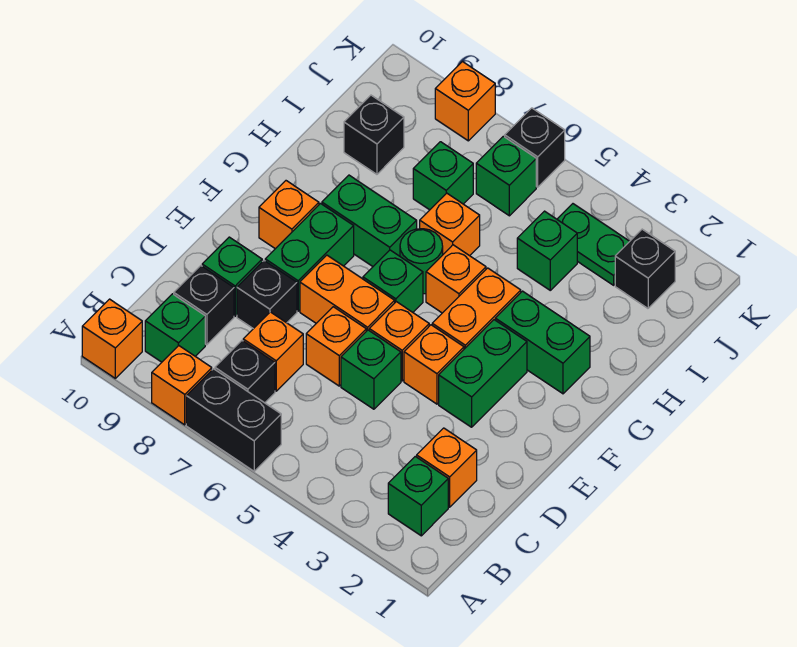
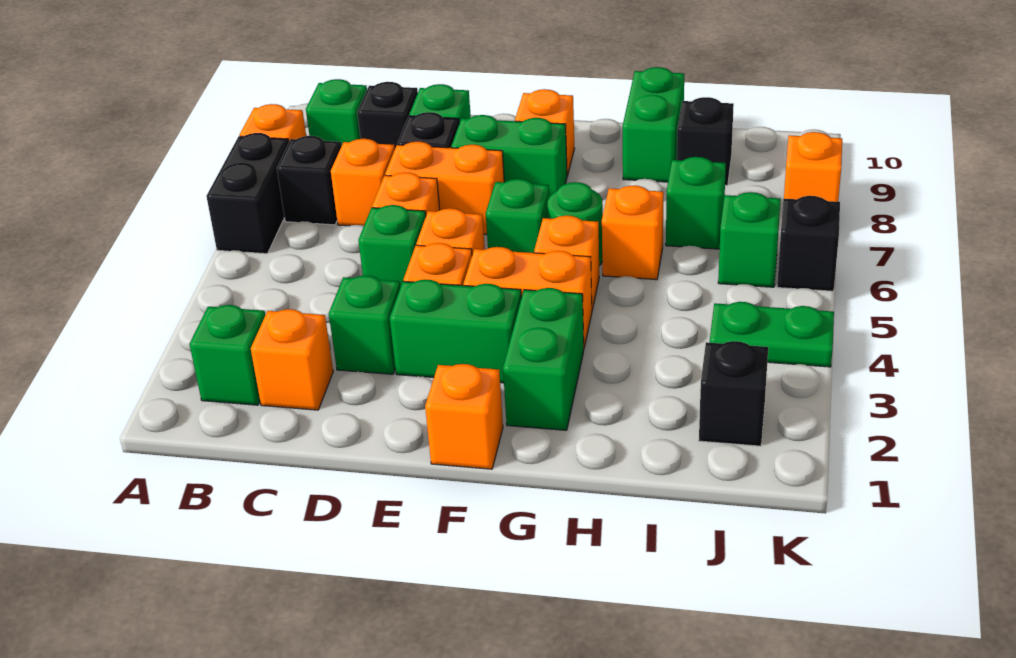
orange 1x1 brick [82,299,142,378] -> orange 1x1 brick moved to [425,364,503,469]
orange 1x2 brick [300,255,395,331] -> orange 1x2 brick turned to [385,142,504,234]
green 1x2 brick [322,175,417,266] -> green 1x2 brick moved to [623,67,684,182]
green 1x1 brick [517,211,577,290] -> green 1x1 brick moved to [329,275,401,374]
green 1x2 plate [557,204,630,285] -> green 1x2 plate turned to [710,302,834,367]

